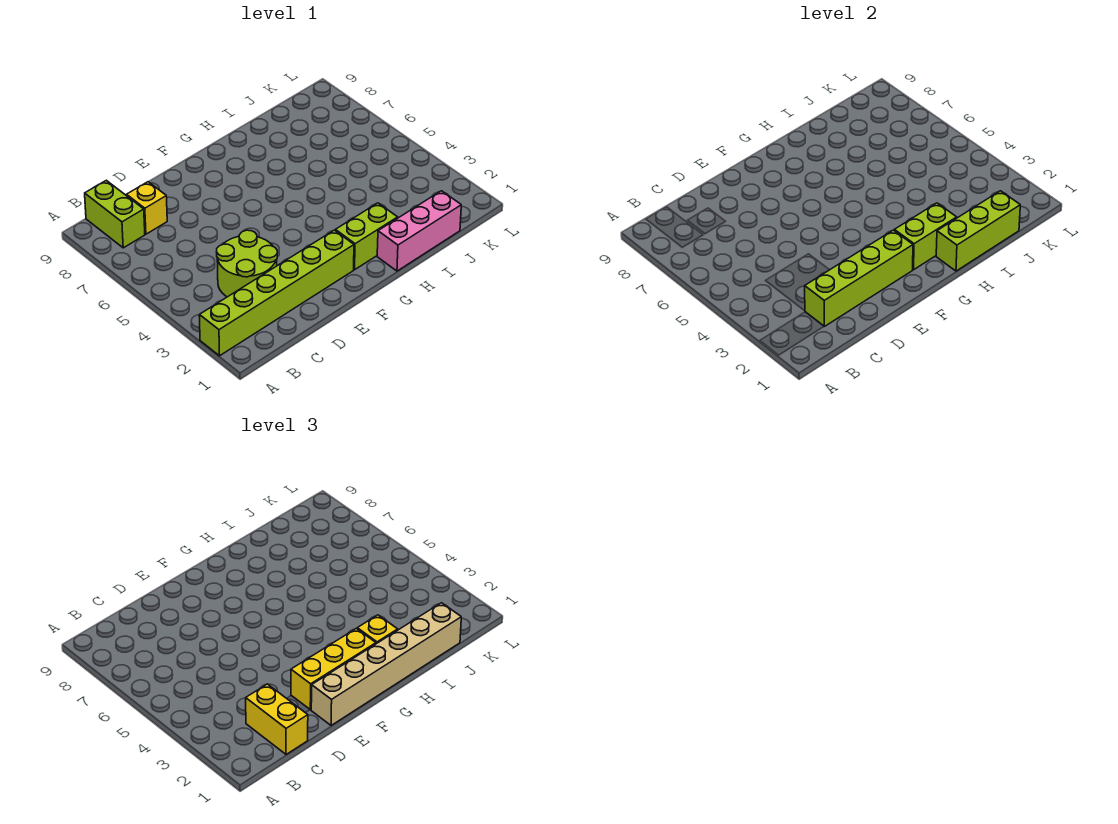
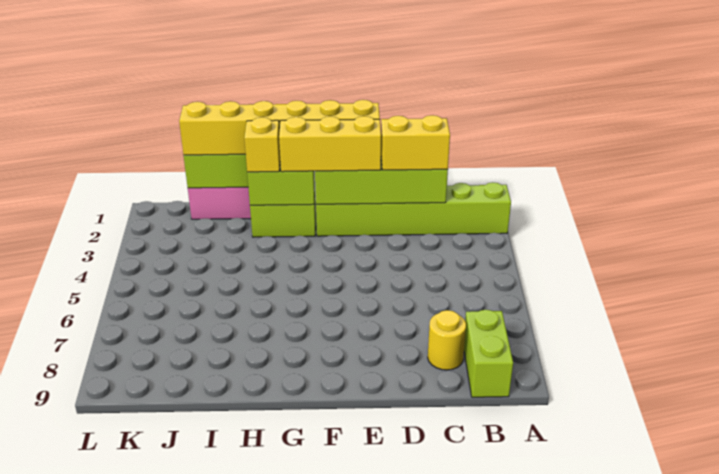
yellow 1x2 brick [246,684,308,754] -> yellow 1x2 brick turned to [381,115,450,170]
lime 2x2 round brick [217,230,277,297] -> none
yellow 1x1 brick [127,182,167,234] -> yellow 1x1 round brick [428,310,466,370]
tan 1x6 brick [311,603,461,726] -> yellow 1x6 brick [179,100,380,155]

